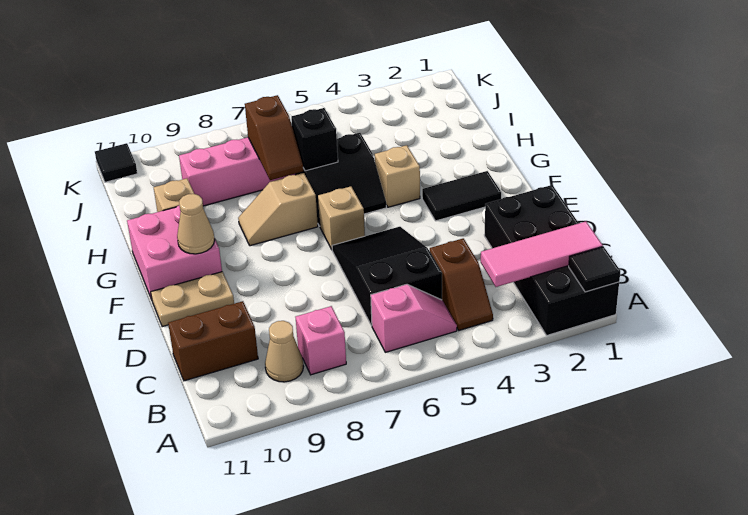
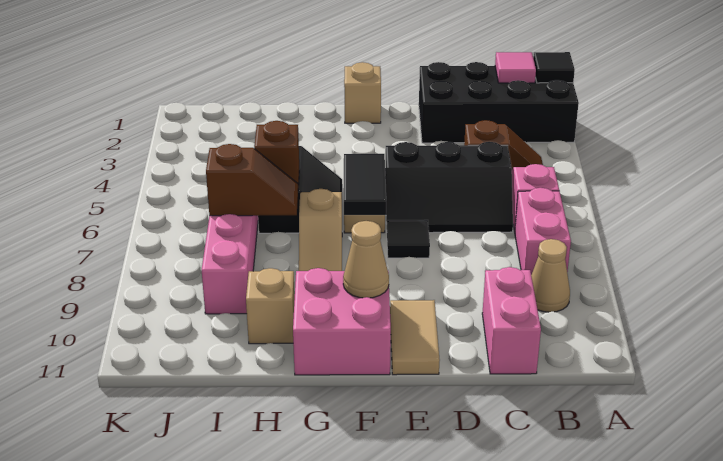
pink 1x3 tile [481,222,603,287] -> pink 1x1 tile [495,52,536,83]
pink 1x1 brick [295,306,346,375] -> pink 1x2 brick [515,188,571,275]
black 2x3 slope [332,227,442,326] -> black 2x3 slope turned to [385,142,513,233]
brown 1x2 brick [168,301,258,381] -> pink 1x2 brick [482,267,541,374]
tan 1x2 plate [151,272,234,327] -> tan 1x2 tile [390,300,440,375]
black 1x2 tile [422,171,501,221] -> black 1x2 tile moved to [344,154,386,215]
tan 1x1 brick [375,145,420,207] -> tan 1x1 brick moved to [344,62,381,123]
black 1x1 brick [291,108,338,171] -> brown 1x1 brick [254,121,299,185]
black 1x1 tile [95,143,137,182] -> black 1x1 tile moved to [387,220,430,258]

